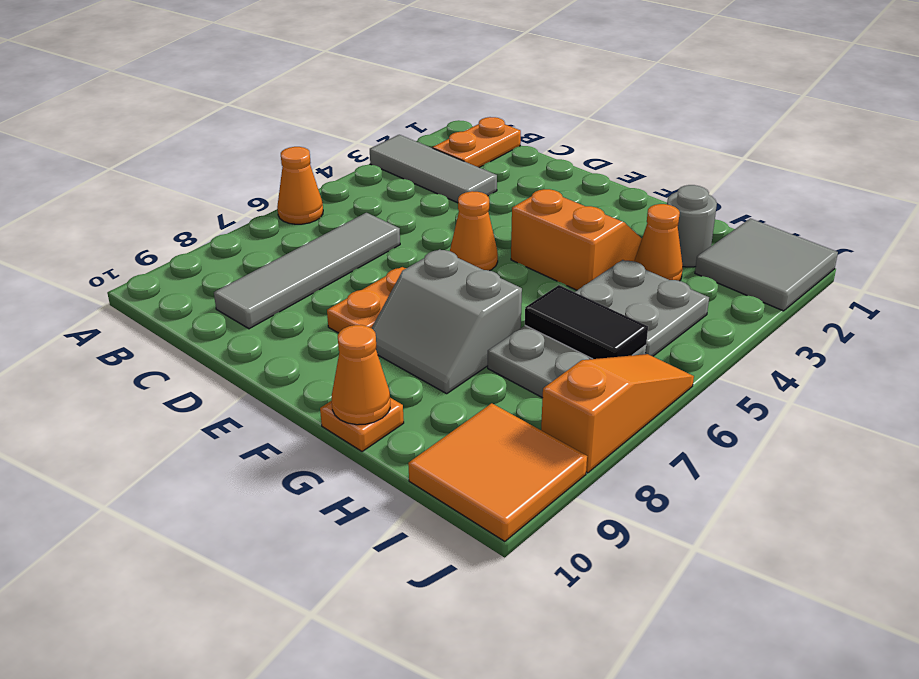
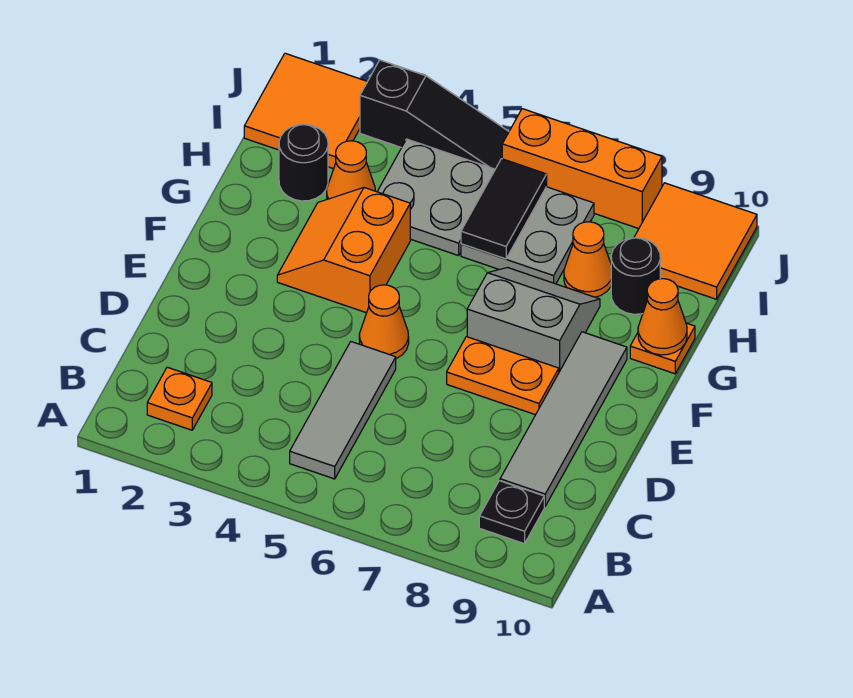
grey 1x3 tile [370,135,497,203] -> grey 1x3 tile moved to [290,342,396,479]
orange 1x1 cone [277,147,323,224] -> orange 1x1 cone moved to [564,222,611,297]
orange 1x2 plate [433,117,521,168] -> orange 1x1 plate [147,367,212,430]
none -> black 1x1 plate [479,481,544,544]
grey 1x4 tile [214,213,400,329] -> grey 1x4 tile turned to [500,332,627,506]
grey 2x2 slope [372,249,522,394] -> grey 2x2 slope turned to [467,268,600,372]
grey 1x1 round brick [667,185,717,267] -> black 1x1 round brick [279,124,328,201]
none -> black 1x1 round brick [611,238,660,314]
grey 2x2 tile [695,218,838,311] -> orange 2x2 tile [244,53,367,169]
none -> black 1x3 slope [360,60,509,169]
orange 1x3 slope [541,354,694,473] -> orange 1x3 brick [502,109,662,229]

